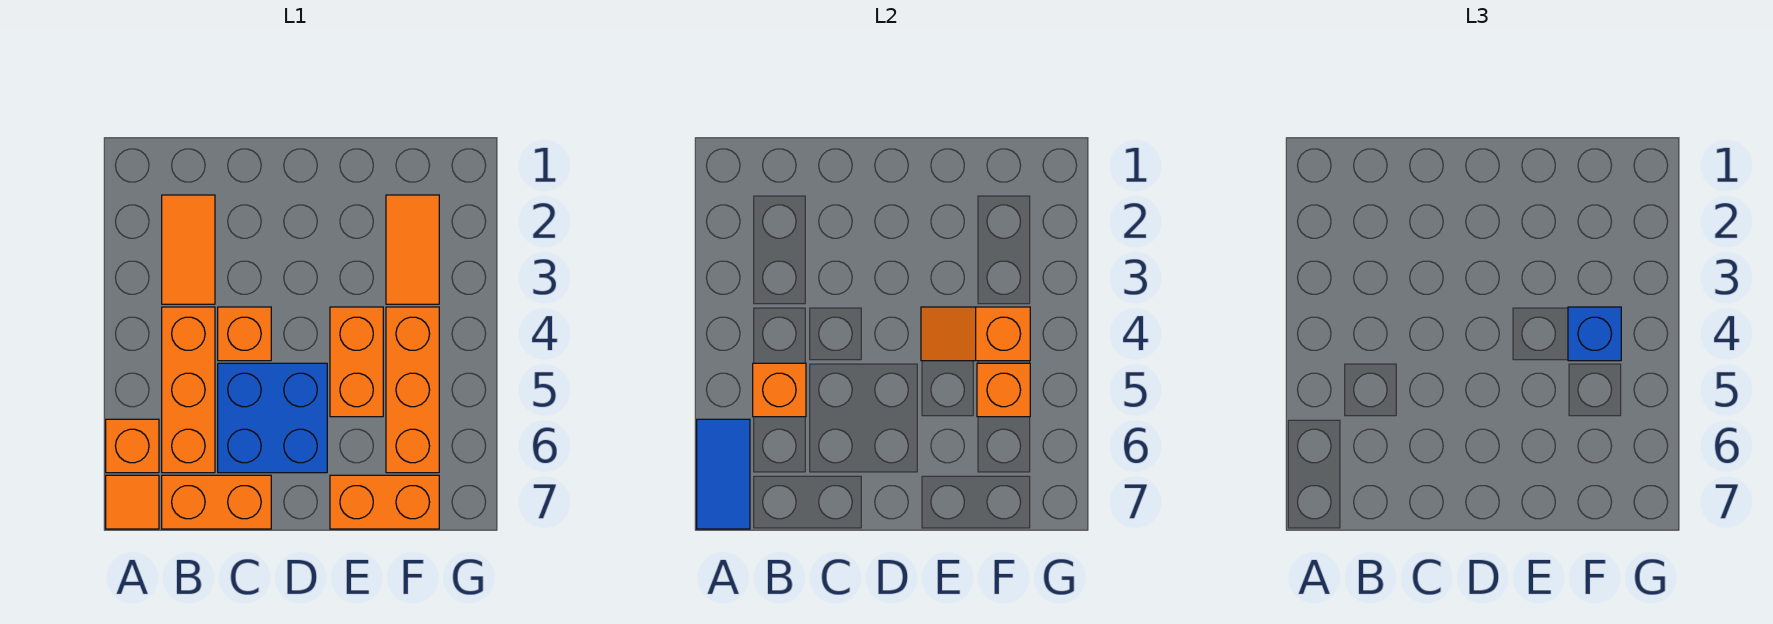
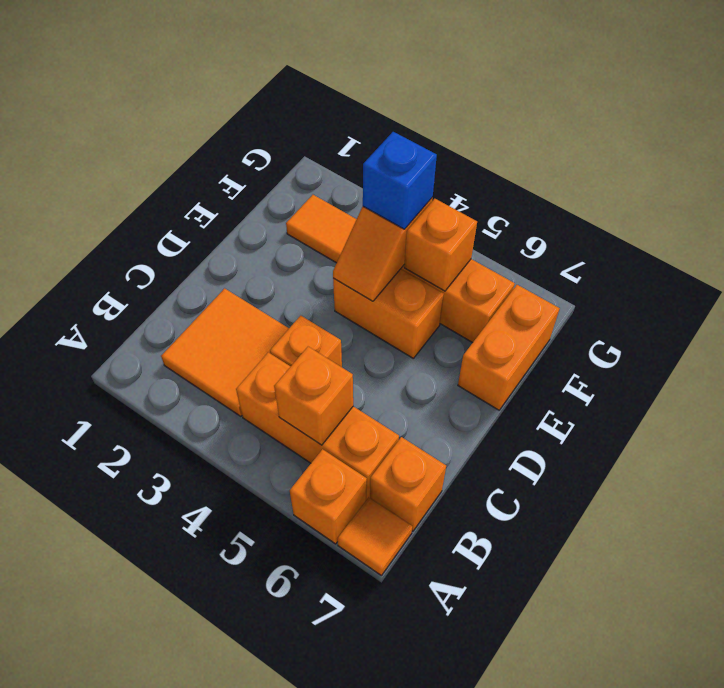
blue 1x2 tile [697,419,750,529] -> none
orange 1x2 tile [162,195,215,304] -> orange 2x2 tile [161,288,289,416]
orange 1x2 brick [162,475,271,529] -> orange 1x1 brick [370,437,446,531]
blue 2x2 brick [218,363,327,473] -> none

